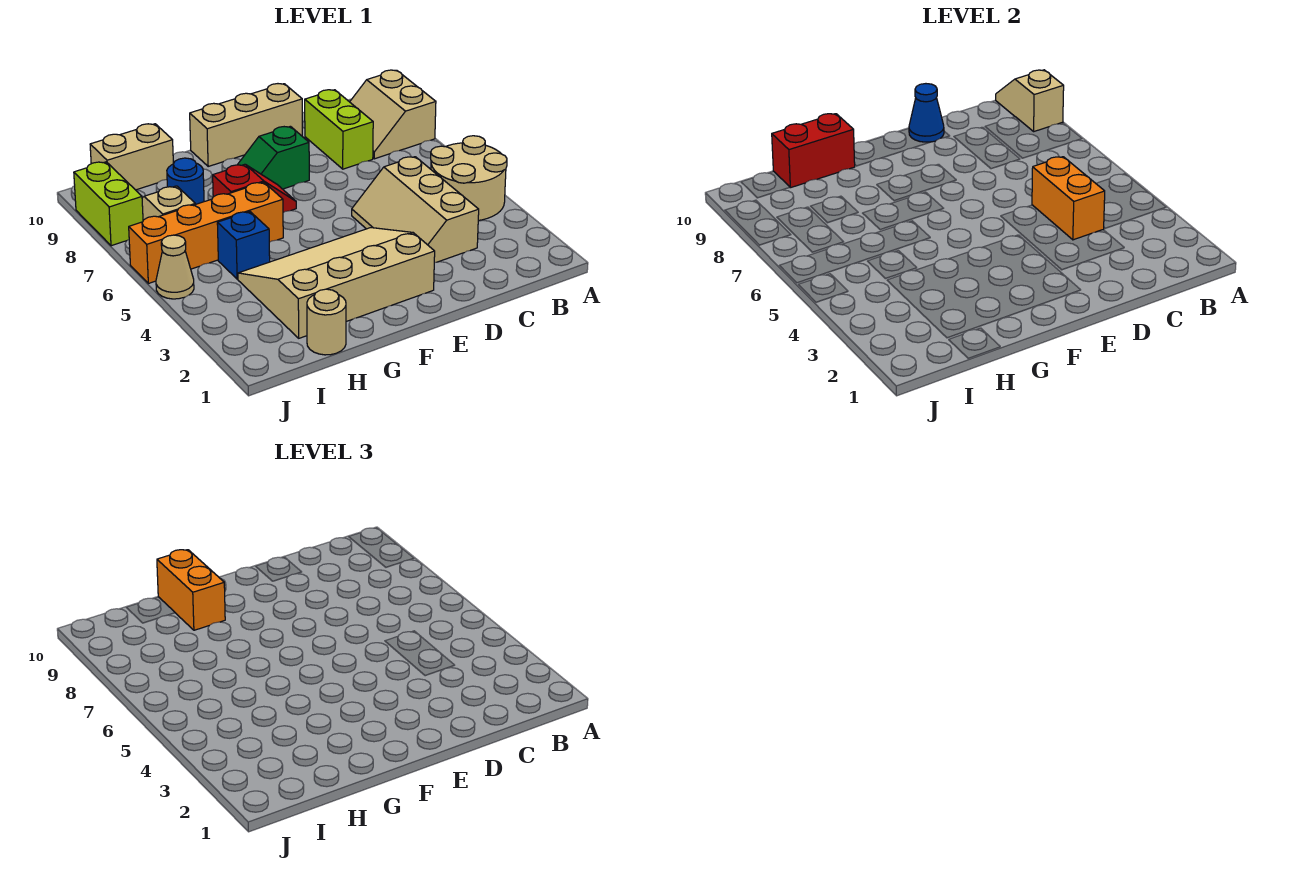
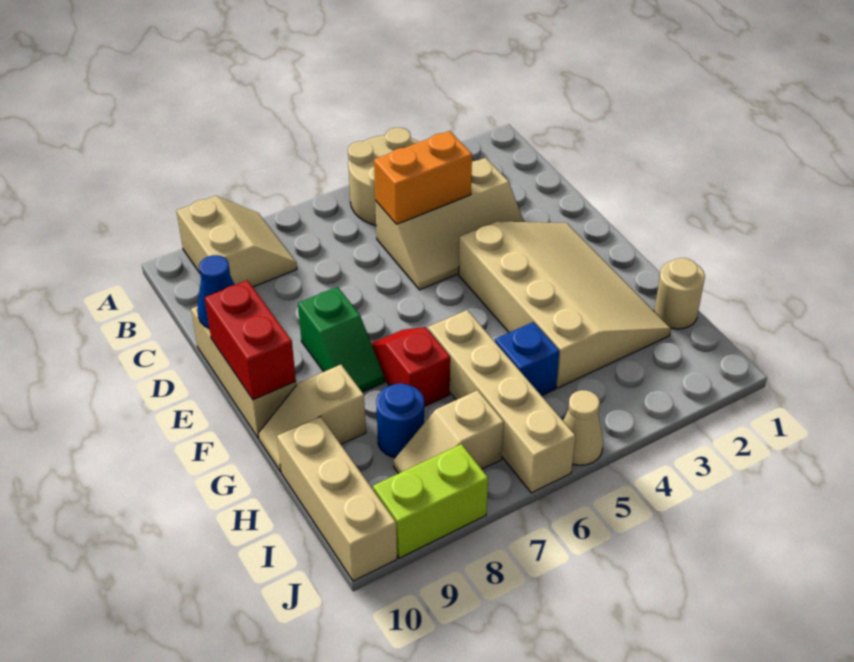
tan 2x2 slope [350,70,436,159] -> tan 2x2 slope turned to [176,196,297,287]
tan 1x2 slope [996,70,1064,131] -> tan 1x2 slope moved to [258,365,366,472]
lime 1x2 brick [305,90,373,169] -> none
tan 3x4 slope [238,228,435,338] -> tan 3x4 slope turned to [459,221,671,388]
orange 1x4 brick [129,182,283,284] -> tan 1x4 brick [428,310,576,493]
orange 1x2 brick [157,550,225,630] -> none
red 1x2 brick [772,114,855,188] -> red 1x2 brick moved to [205,280,296,400]
tan 1x2 brick [90,124,173,190] -> tan 1x3 brick [277,417,397,581]

